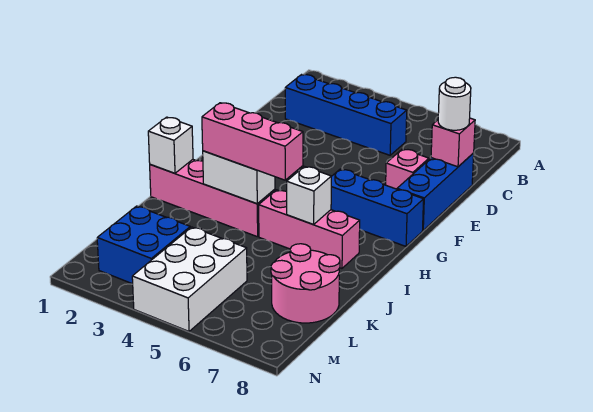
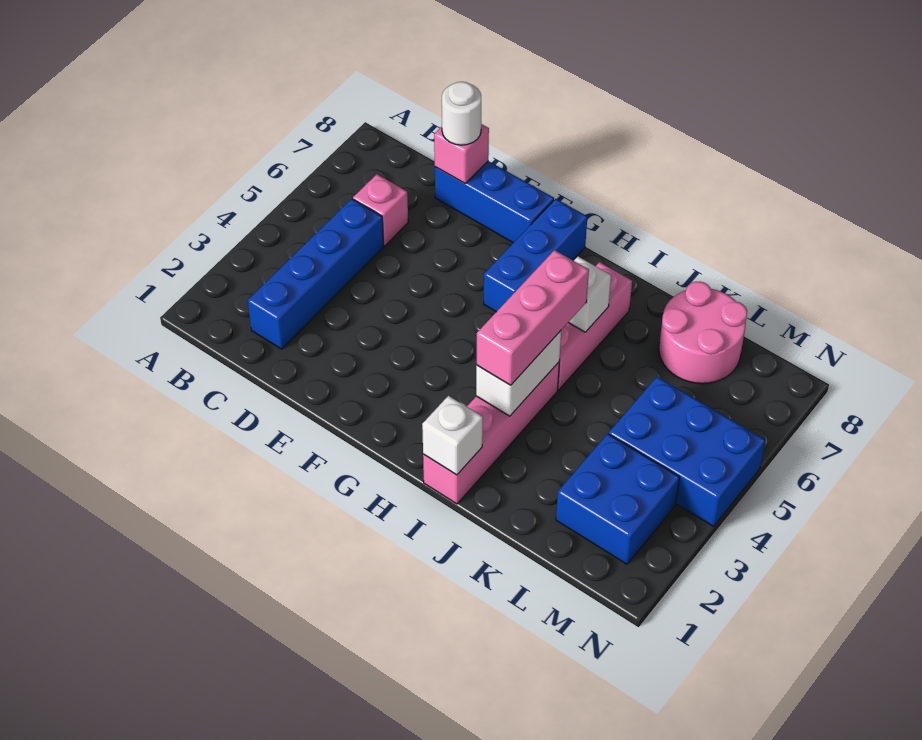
pink 1x1 brick [386,149,429,189] -> pink 1x1 brick moved to [353,174,408,246]
white 2x3 brick [132,227,247,331] -> blue 2x3 brick [609,377,766,526]

